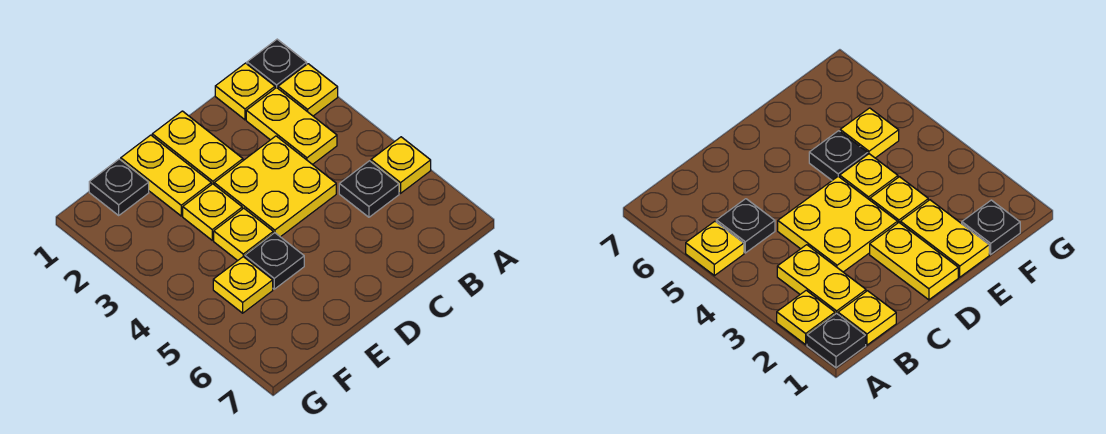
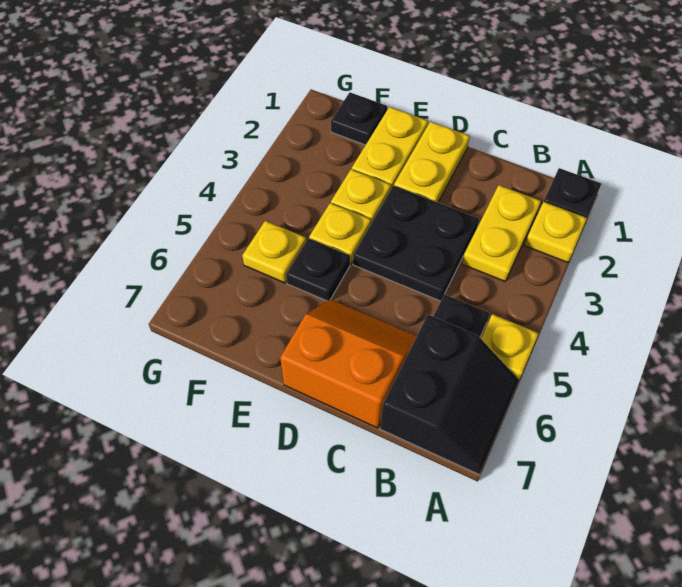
none -> black 2x2 slope [380,315,519,474]
yellow 1x1 plate [215,63,275,120] -> none
yellow 2x2 plate [214,136,336,237] -> black 2x2 plate [353,186,479,301]
none -> orange 2x2 slope [280,299,417,428]

